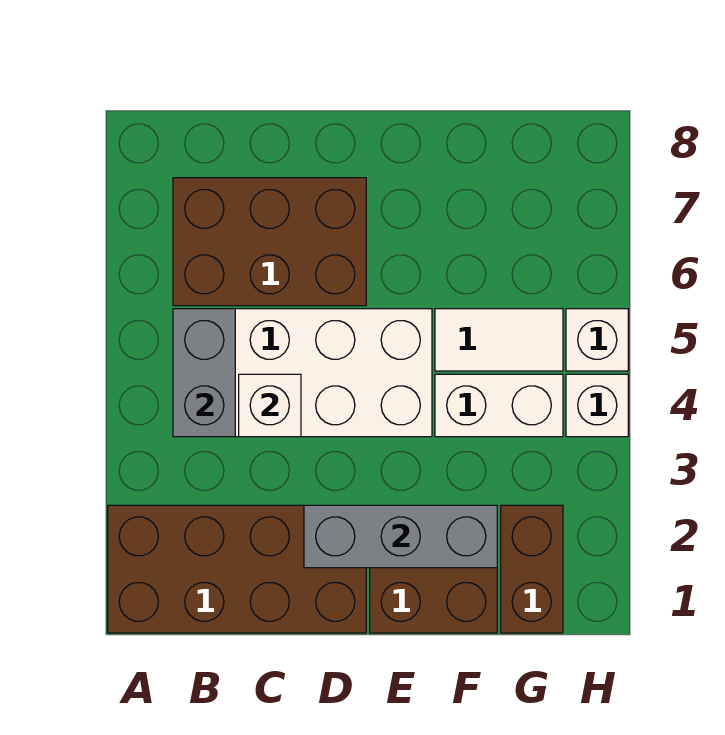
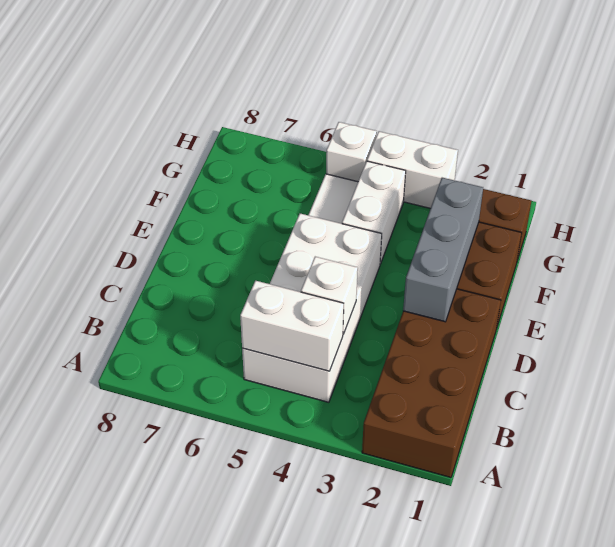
grey 1x2 brick [173,309,235,437] -> white 1x2 brick [240,281,344,371]
brown 2x3 brick [173,178,366,306] -> none
white 1x1 brick [566,374,628,437] -> white 1x2 brick [367,131,458,208]

